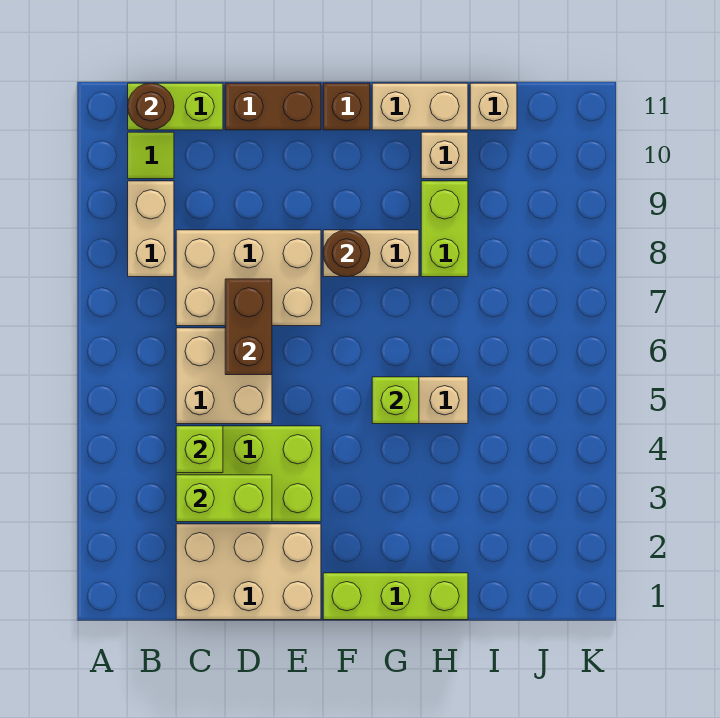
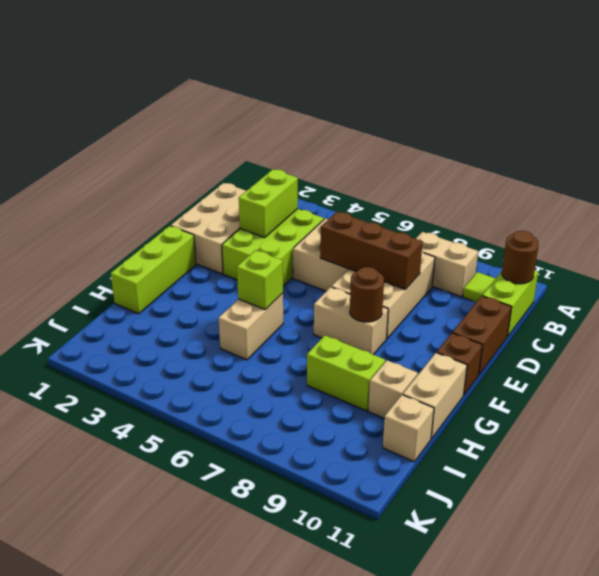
lime 1x1 brick [176,426,223,473] -> none
brown 1x2 brick [225,279,272,375] -> brown 1x3 brick [320,212,423,289]
tan 1x2 brick [323,230,419,277] -> tan 1x2 brick turned to [314,287,388,355]

